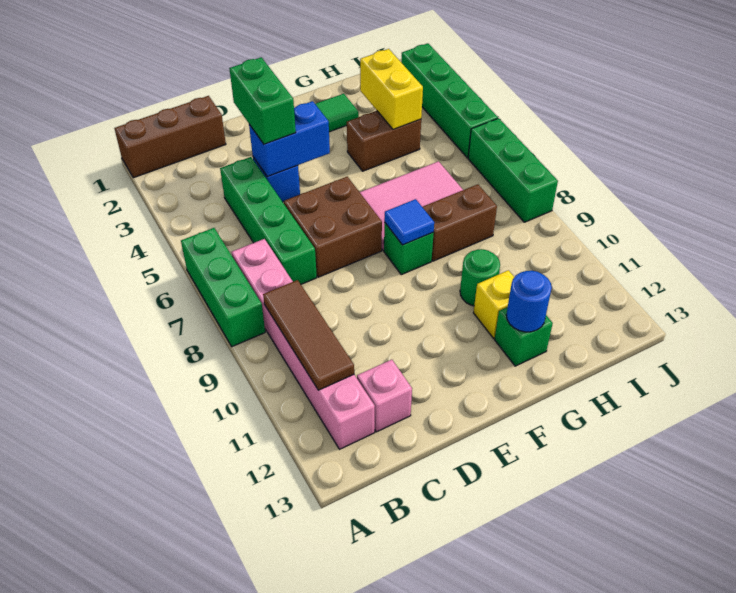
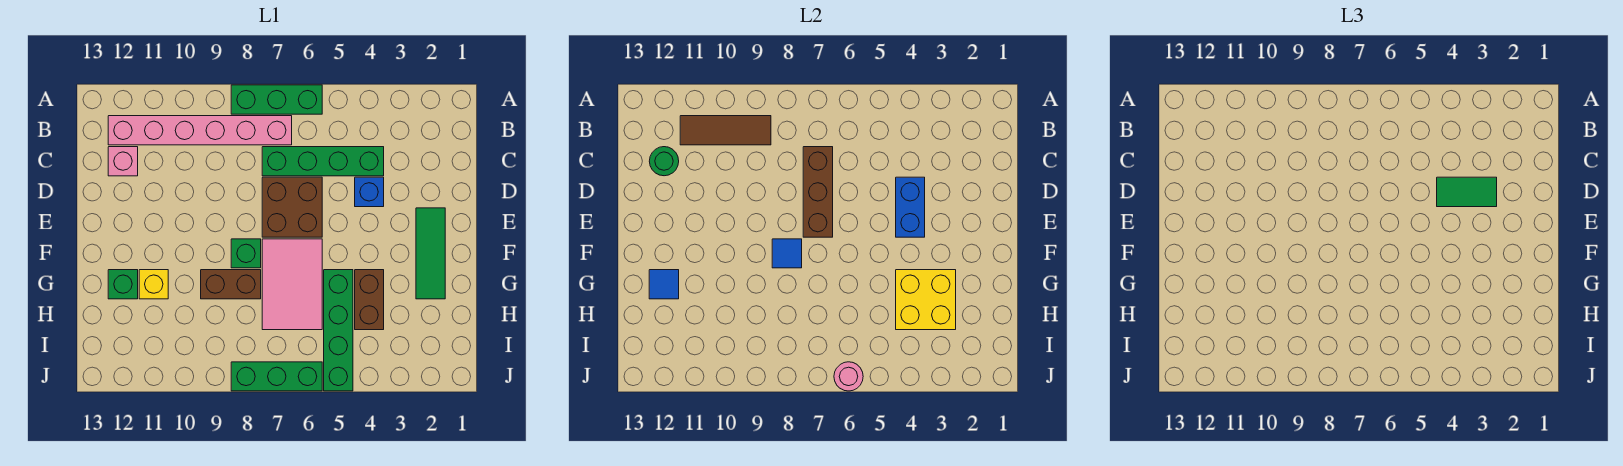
brown 1x3 brick [114,96,226,178] -> brown 1x3 brick moved to [803,147,833,237]
green 1x2 brick [229,57,296,144] -> green 1x2 tile [1437,177,1497,207]
brown 1x2 brick [423,184,497,261] -> brown 1x2 brick turned to [201,270,261,299]
green 1x1 round brick [460,249,500,306] -> green 1x1 round brick moved to [649,147,679,176]
blue 1x1 round brick [506,271,552,332] -> blue 1x1 tile [649,270,679,299]
yellow 1x2 brick [360,49,423,129] -> yellow 2x2 brick [896,270,956,330]
green 1x4 brick [401,43,498,158] -> green 1x4 brick turned to [324,270,353,391]
none -> pink 1x1 round brick [834,362,863,391]

